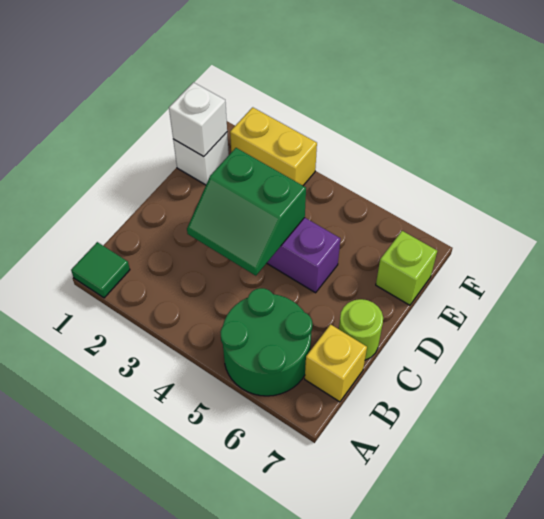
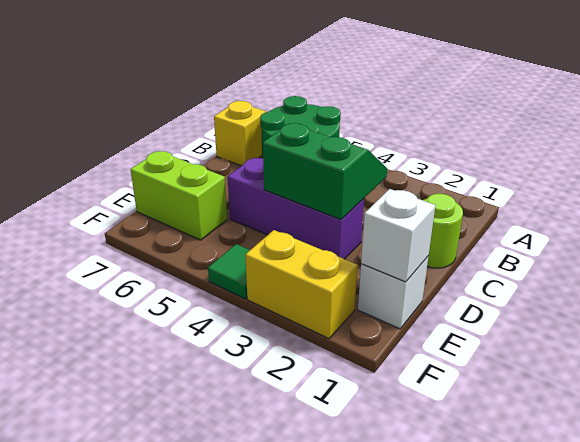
green 1x1 tile [71,242,130,298] -> green 1x1 tile moved to [208,244,250,299]
lime 1x1 round brick [339,299,383,360] -> lime 1x1 round brick moved to [423,194,463,268]
lime 1x1 brick [376,231,437,305] -> lime 1x2 brick [130,151,227,240]

